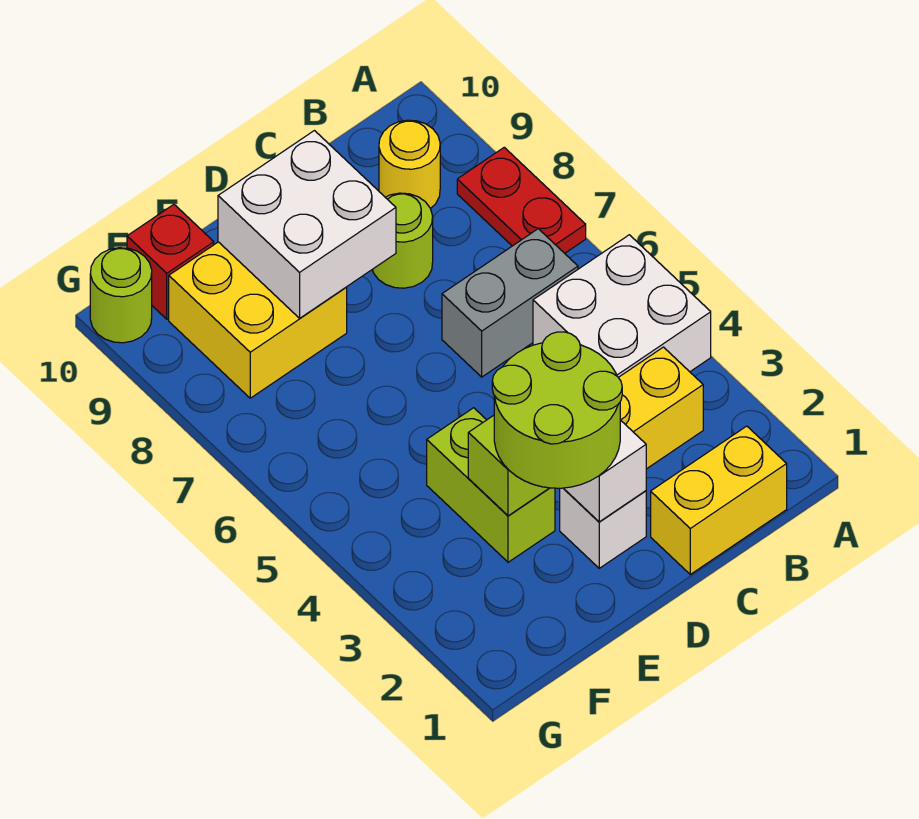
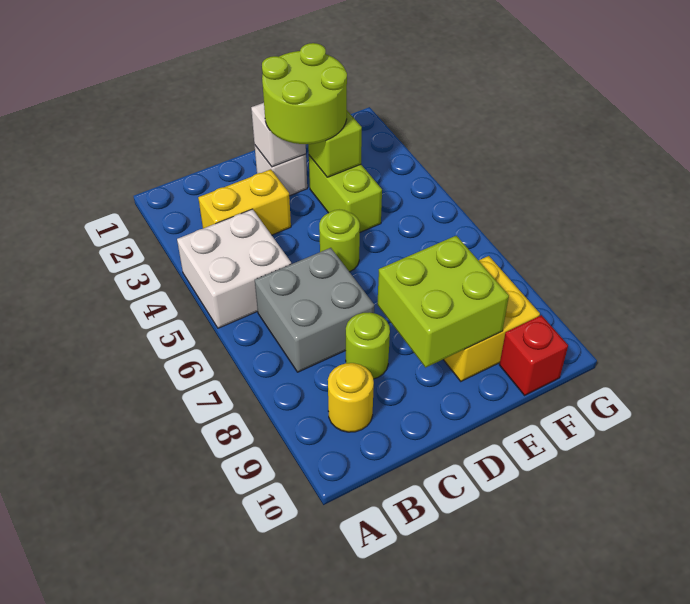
red 1x2 plate [457,147,586,253] -> none
yellow 1x2 brick [651,426,787,574] -> none
grey 1x2 brick [442,229,578,377] -> grey 2x2 brick [255,248,374,372]
white 2x2 brick [218,131,396,318] -> lime 2x2 brick [377,236,509,367]
lime 1x1 round brick [90,248,152,343] -> lime 1x1 round brick moved to [319,210,360,272]

